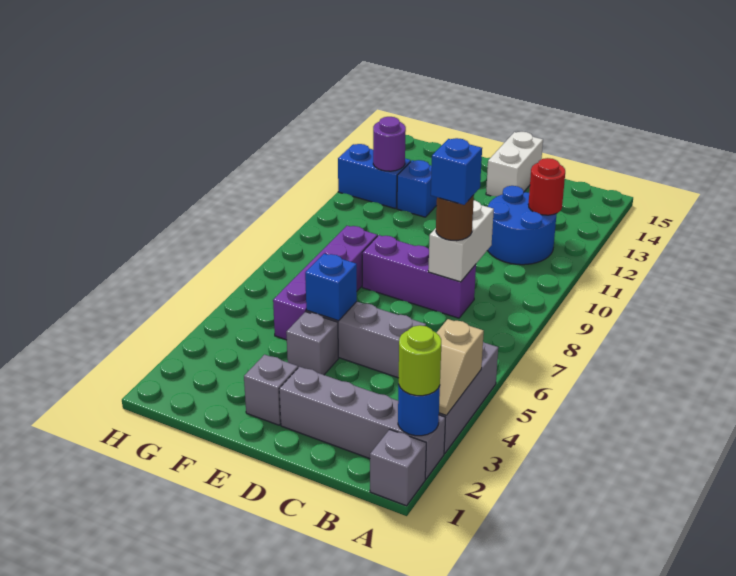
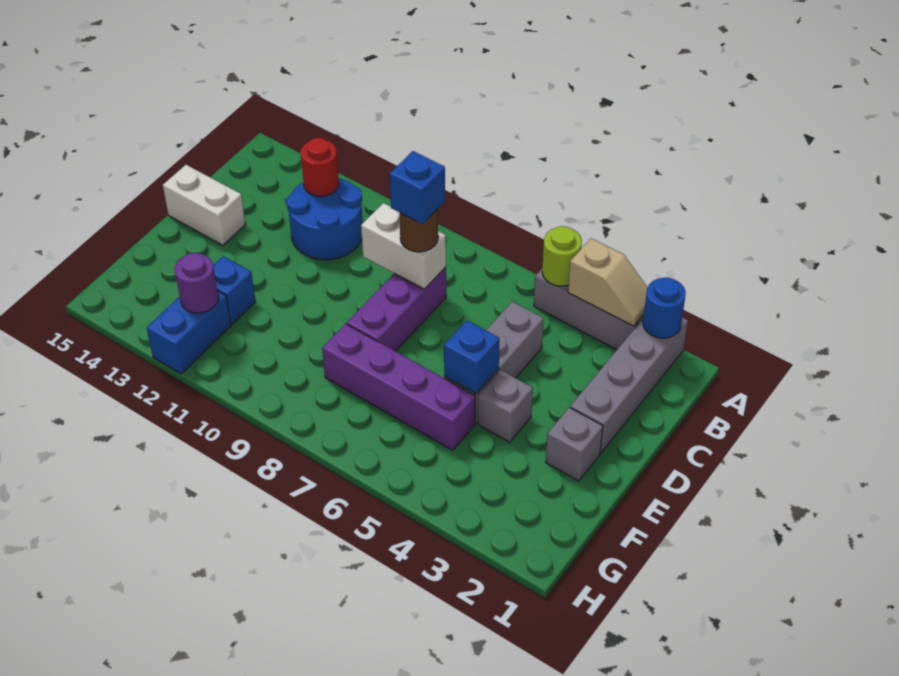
grey 1x1 brick [370,429,426,506] -> none
lime 1x1 round brick [399,325,441,396] -> lime 1x1 round brick moved to [542,226,582,286]

